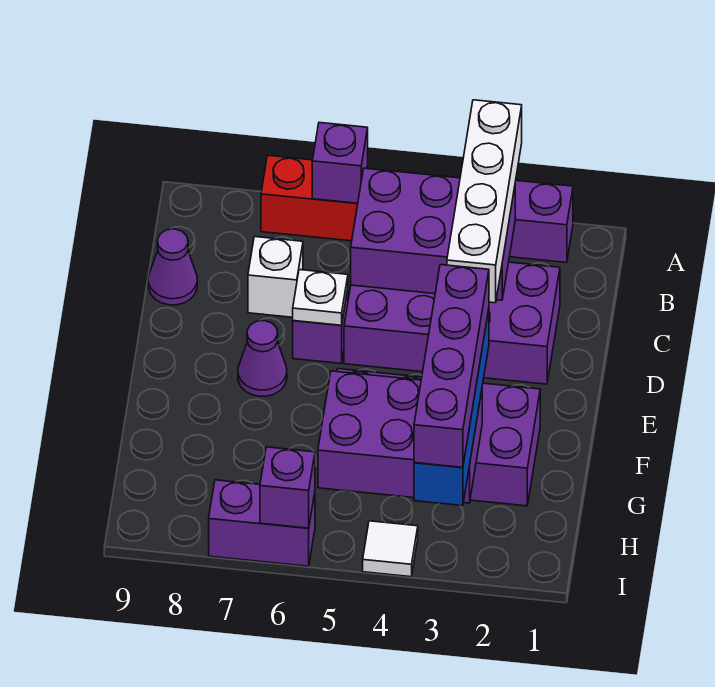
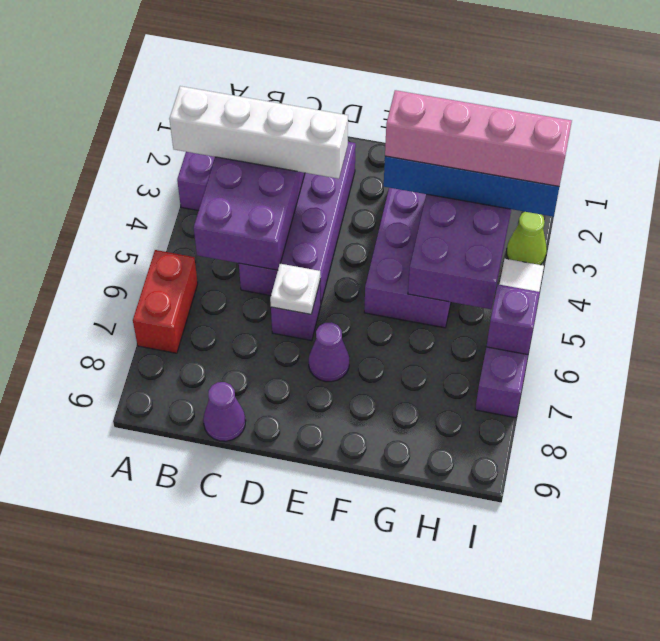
purple 1x1 brick [312,123,368,204] -> none
white 1x1 brick [248,237,303,317] -> none
purple 1x4 brick [414,265,489,467] -> pink 1x4 brick [385,90,572,186]
none -> lime 1x1 cone [507,212,547,265]

